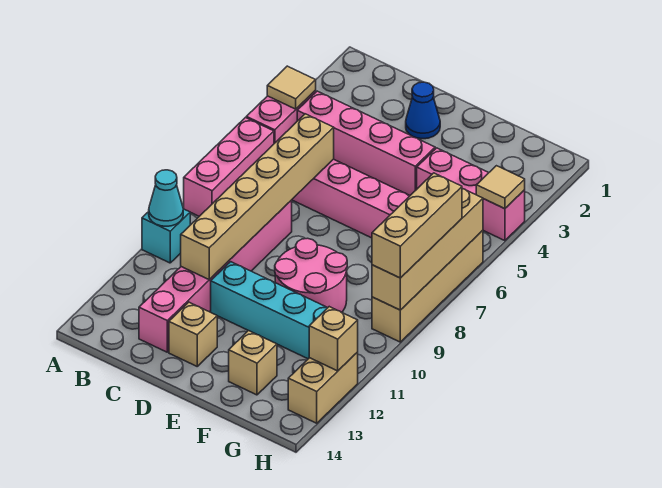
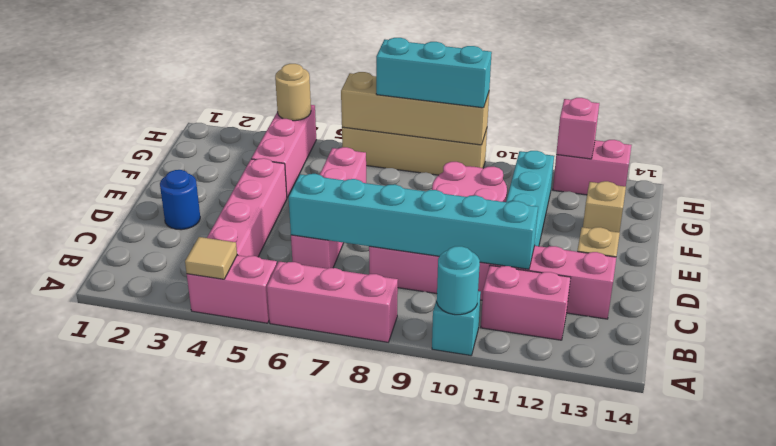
cyan 1x1 cone [149,170,183,226] -> cyan 1x1 round brick [437,246,480,315]
none -> pink 1x2 brick [481,265,571,340]
tan 1x6 brick [181,114,334,280] -> cyan 1x6 brick [289,174,538,269]
blue 1x1 cone [406,82,440,139] -> blue 1x1 round brick [160,170,200,230]
tan 1x1 tile [476,166,525,209] -> tan 1x1 round brick [275,64,311,121]
tan 1x3 brick [372,173,462,278] -> cyan 1x3 brick [376,38,492,108]
tan 1x2 brick [288,352,358,423] -> pink 1x2 brick [553,140,632,195]
tan 1x1 brick [309,307,358,371] -> pink 1x1 brick [556,98,599,159]

